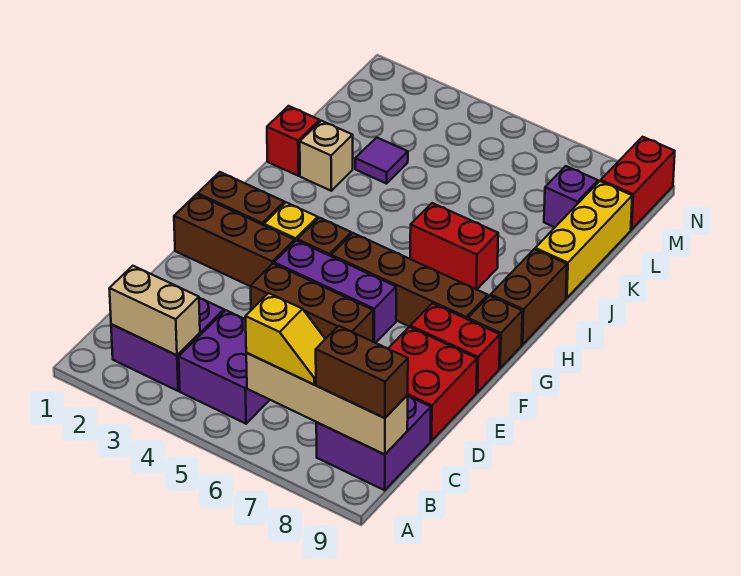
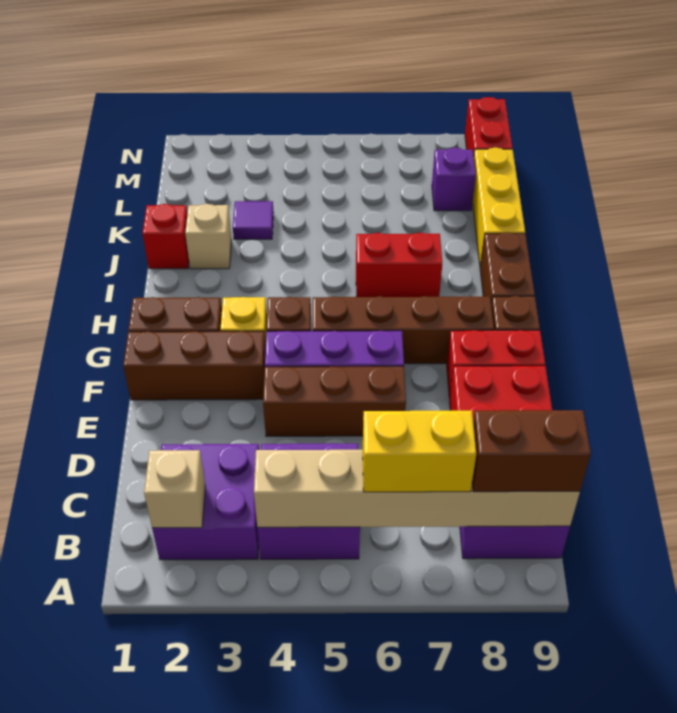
tan 1x2 brick [109,266,200,355] -> tan 1x1 brick [144,450,206,528]
tan 1x4 brick [246,353,408,455] -> tan 1x6 brick [254,450,580,527]
yellow 1x2 slope [245,293,325,384] -> yellow 1x2 brick [363,411,476,492]

